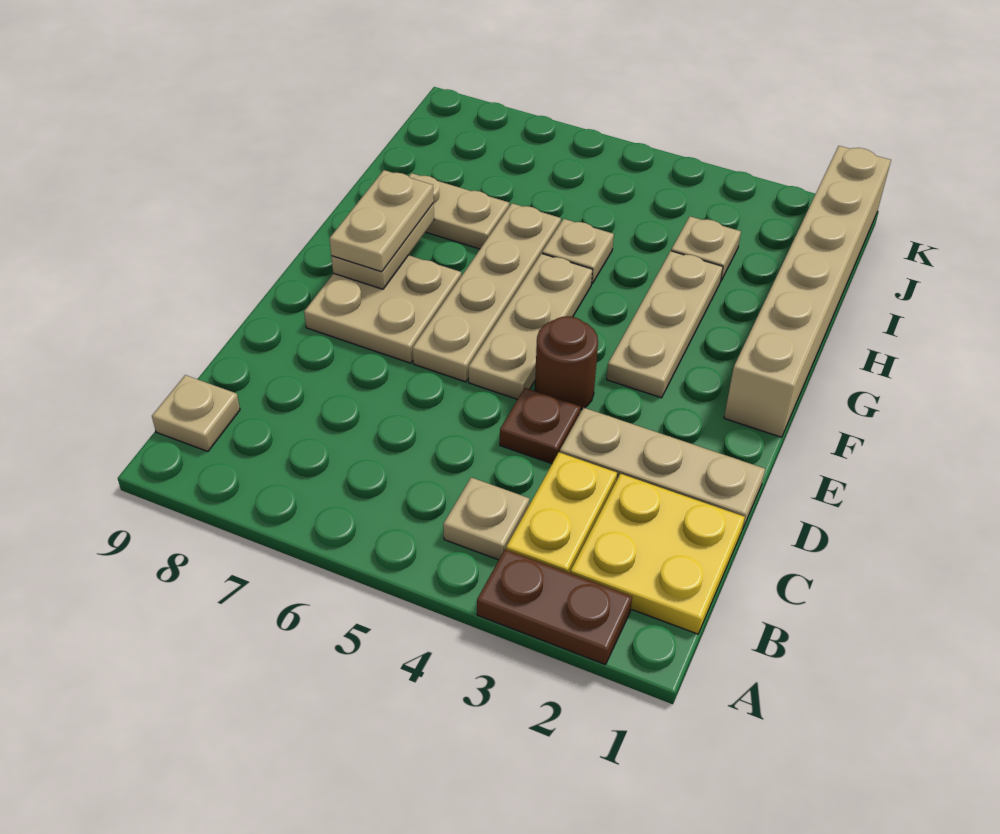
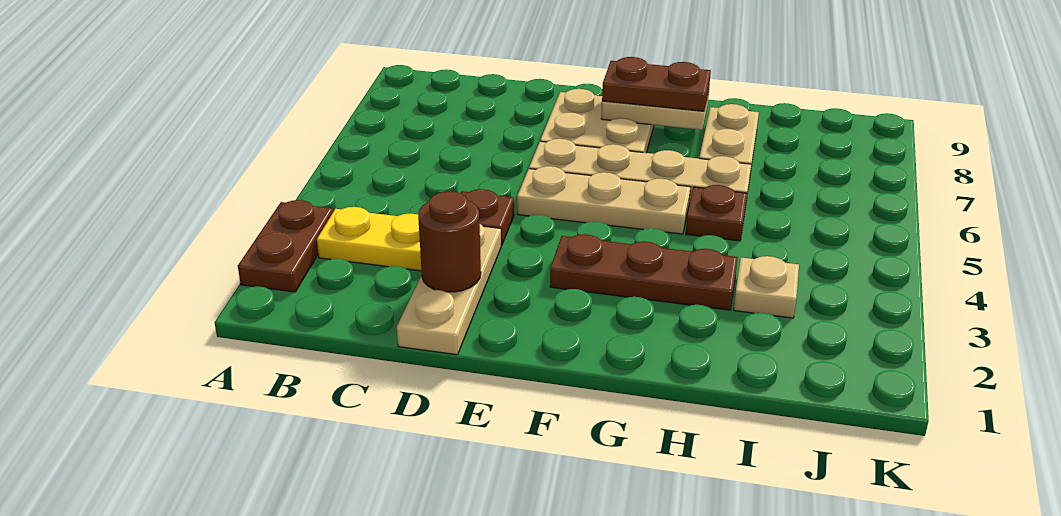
yellow 2x2 plate [570,474,745,634] -> none
tan 1x1 plate [443,477,530,560] -> none
tan 1x1 plate [152,375,240,451] -> none
brown 1x1 round brick [535,316,598,410] -> brown 1x1 round brick moved to [418,191,481,292]
tan 1x6 brick [724,146,891,437] -> none
tan 1x3 plate [607,251,723,398] -> brown 1x3 plate [550,234,738,310]
tan 1x2 plate [329,170,434,272] -> brown 1x2 plate [602,57,711,111]
tan 1x1 plate [542,219,614,284] -> brown 1x1 plate [686,185,747,241]

